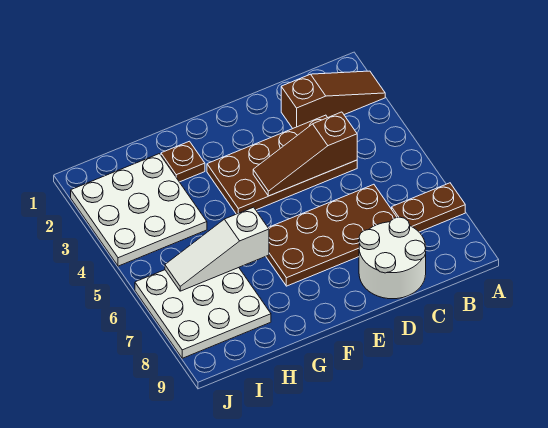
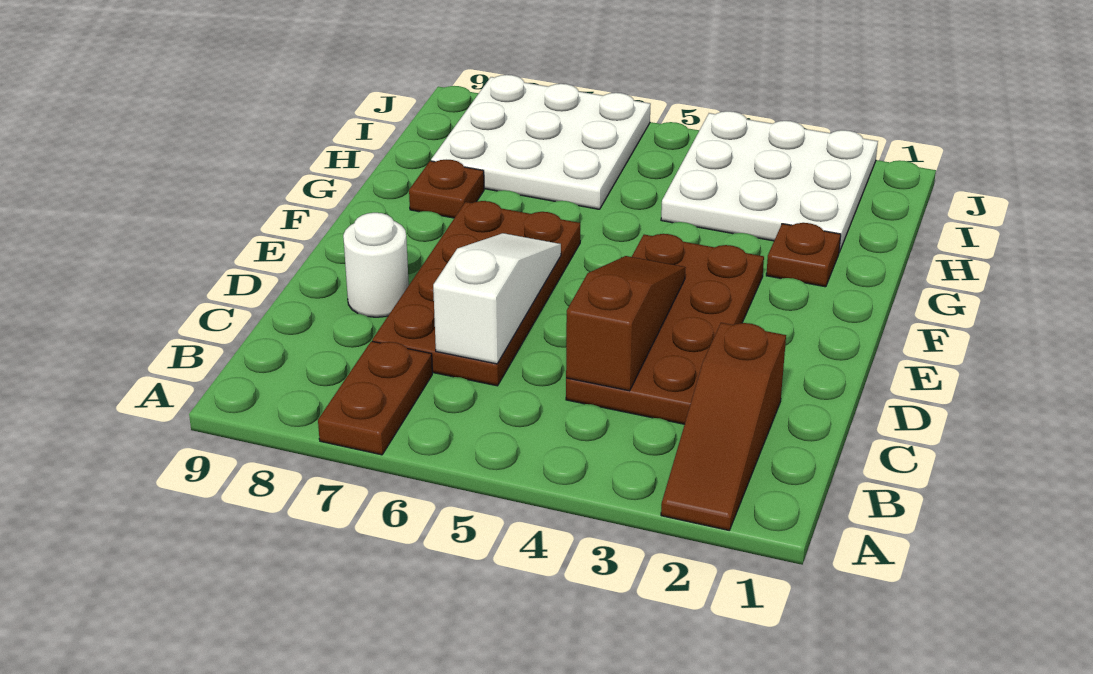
white 2x2 round brick [359,217,426,299] -> white 1x1 round brick [343,213,409,317]
white 1x3 slope [165,207,269,291] -> white 1x3 slope moved to [433,233,561,364]
none -> brown 1x1 plate [409,160,484,218]

